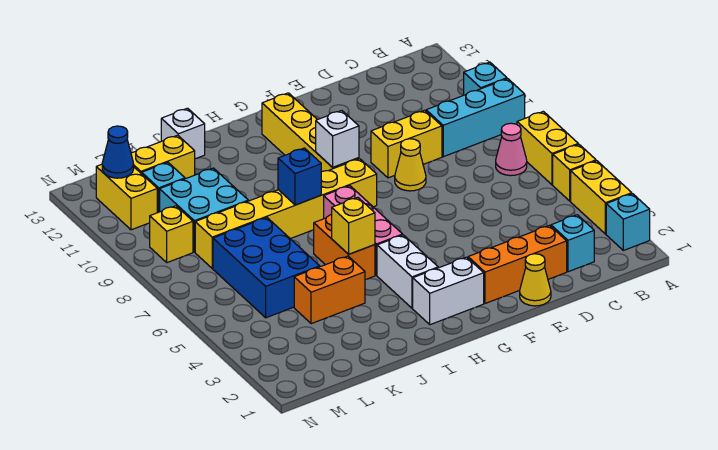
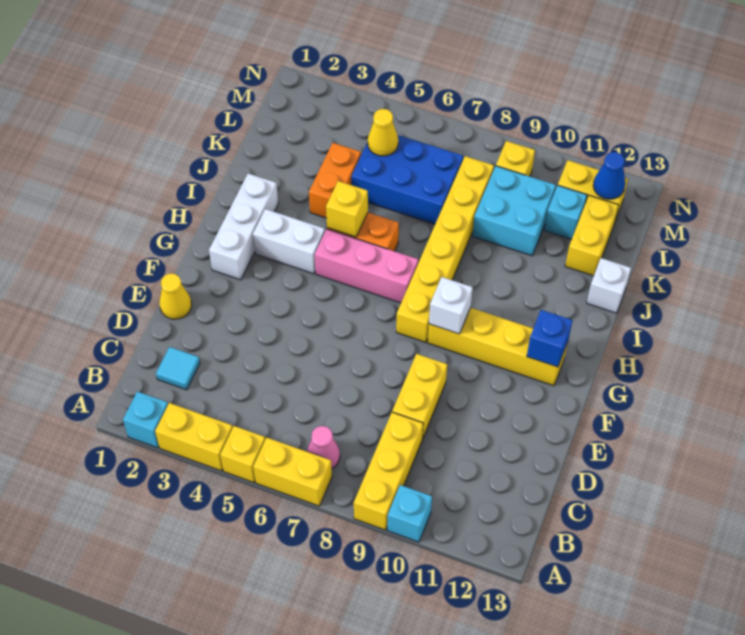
cyan 1x3 brick [426,79,525,157] -> yellow 1x3 brick [354,412,423,530]
cyan 1x1 brick [551,215,594,272] -> cyan 1x1 tile [156,347,200,390]
orange 1x3 brick [468,225,567,303] -> none
yellow 1x1 cone [395,139,426,191] -> yellow 1x1 cone moved to [368,109,398,156]
white 1x2 brick [413,257,484,325] -> white 1x3 brick [209,174,278,280]
blue 1x1 brick [278,148,321,205] -> blue 1x1 brick moved to [527,310,573,367]

